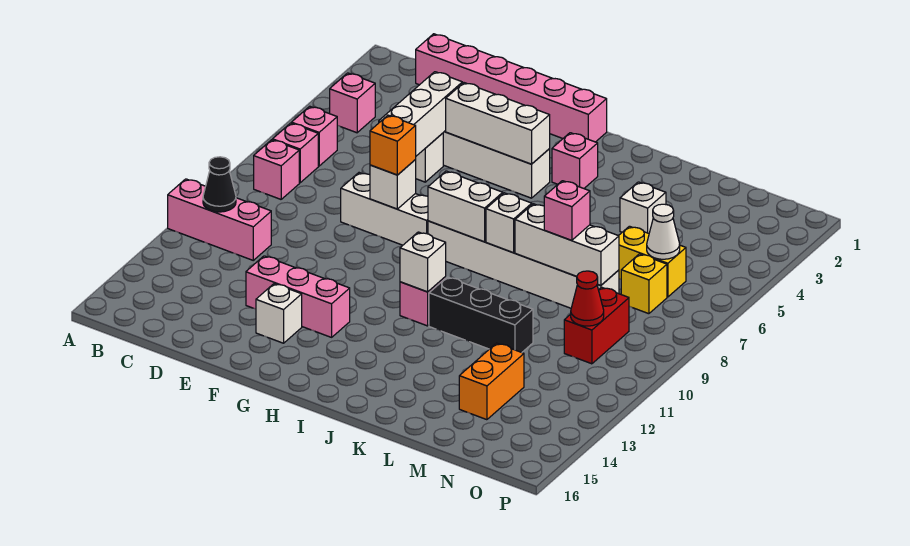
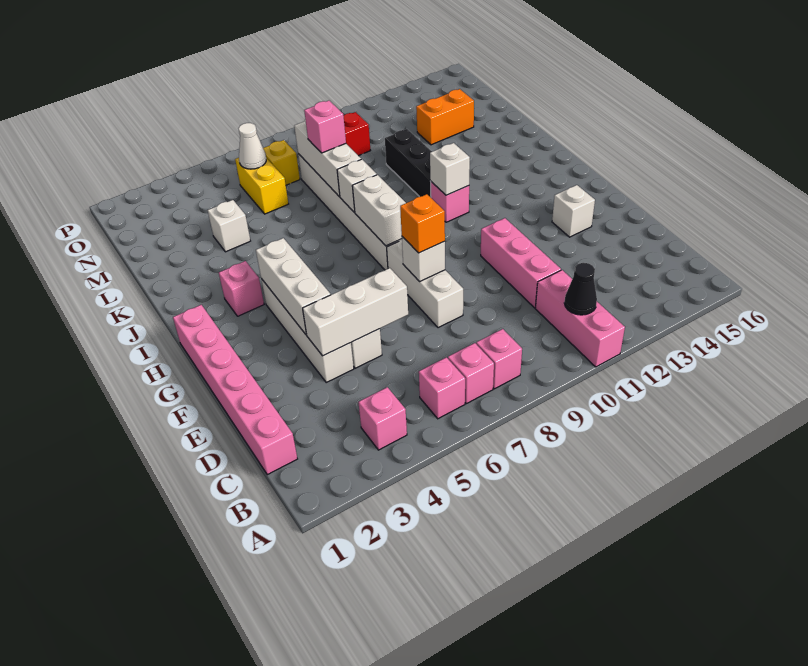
pink 1x3 brick [246,256,350,337] -> pink 1x3 brick moved to [481,218,561,308]
red 1x1 cone [571,271,604,326] -> none

